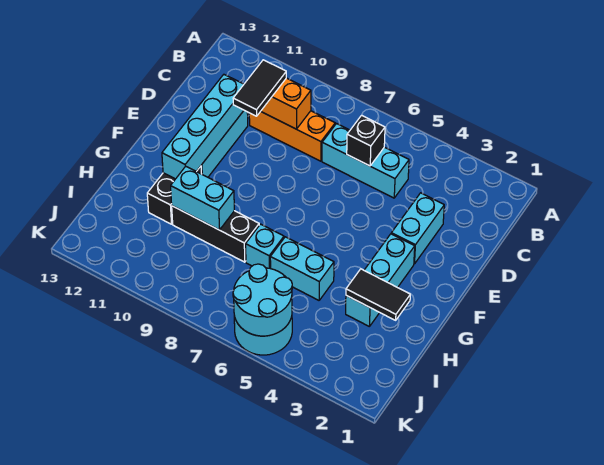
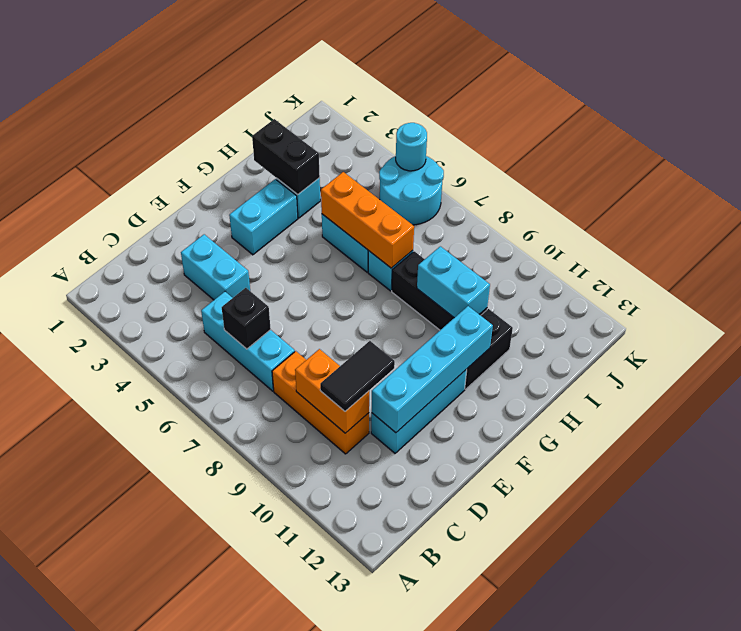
cyan 1x2 brick [391,193,444,264] -> cyan 1x2 brick turned to [181,234,250,300]
black 1x2 tile [346,269,410,320] -> black 1x2 brick [252,119,320,195]
none -> orange 1x3 brick [321,172,414,268]
cyan 2x2 round brick [233,264,292,336] -> cyan 1x1 round brick [396,123,427,171]

